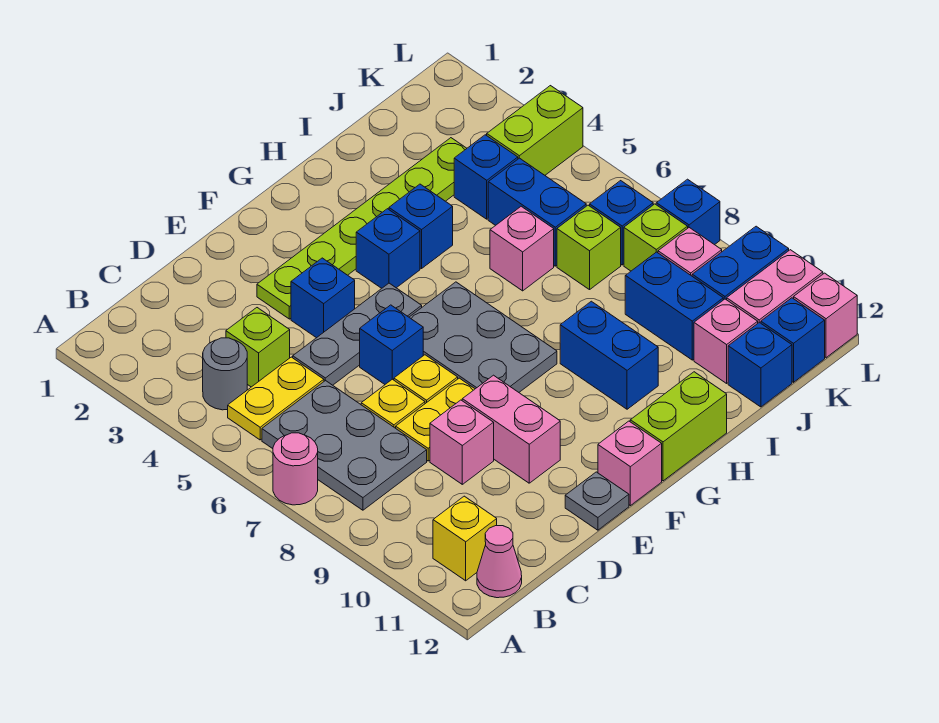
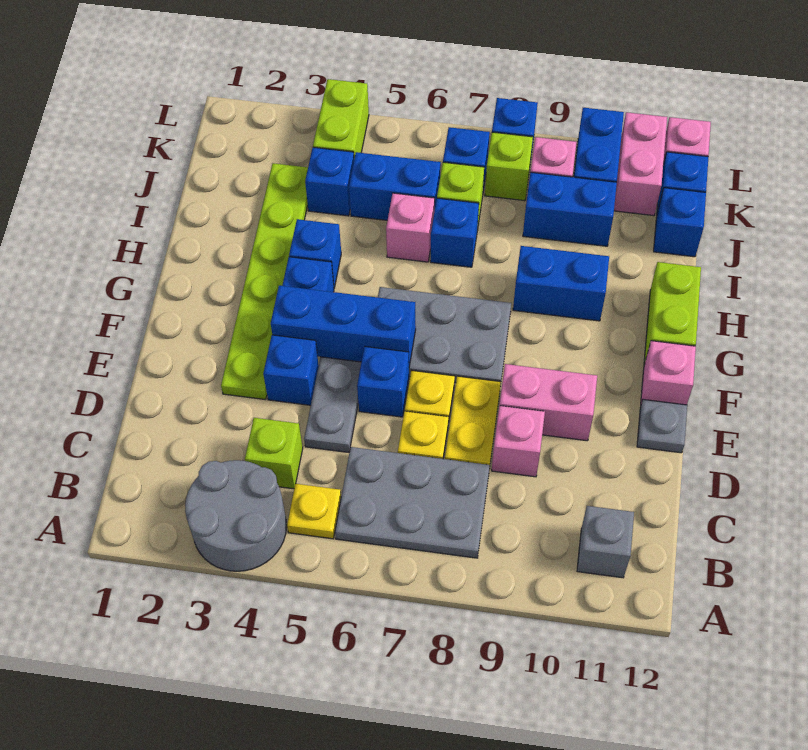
pink 1x1 round brick [273,433,318,505] -> none
grey 1x1 round brick [203,338,247,410] -> grey 2x2 round brick [185,460,287,571]
yellow 1x2 plate [228,357,324,440] -> yellow 1x1 plate [287,484,341,539]
yellow 1x1 brick [433,496,497,581] -> grey 1x1 brick [577,506,634,578]
pink 1x1 cone [477,526,522,598] -> none
none -> blue 1x3 brick [271,286,416,366]
none -> blue 1x1 brick [430,198,479,267]
pink 1x1 brick [694,299,758,383] -> none

